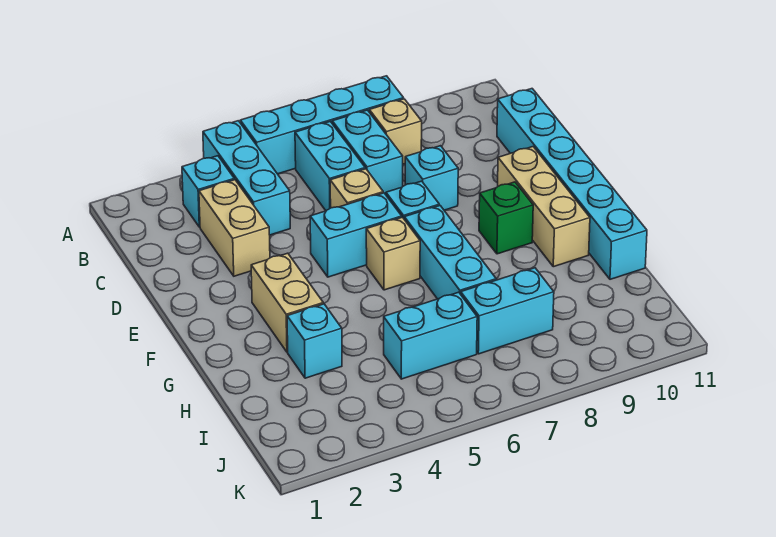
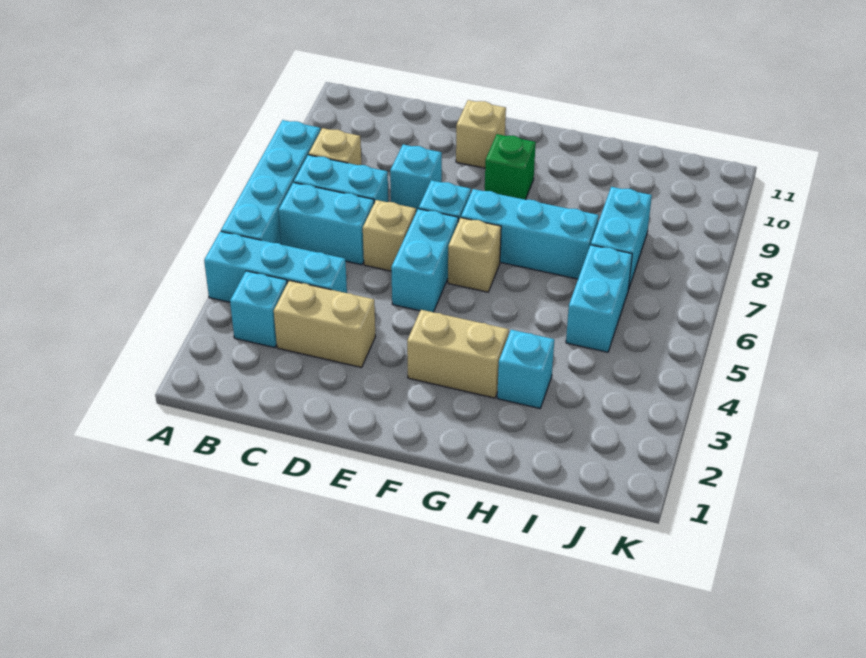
cyan 1x6 brick [497,89,647,279] -> none
tan 1x3 brick [498,147,590,267] -> tan 1x1 brick [456,100,506,168]

